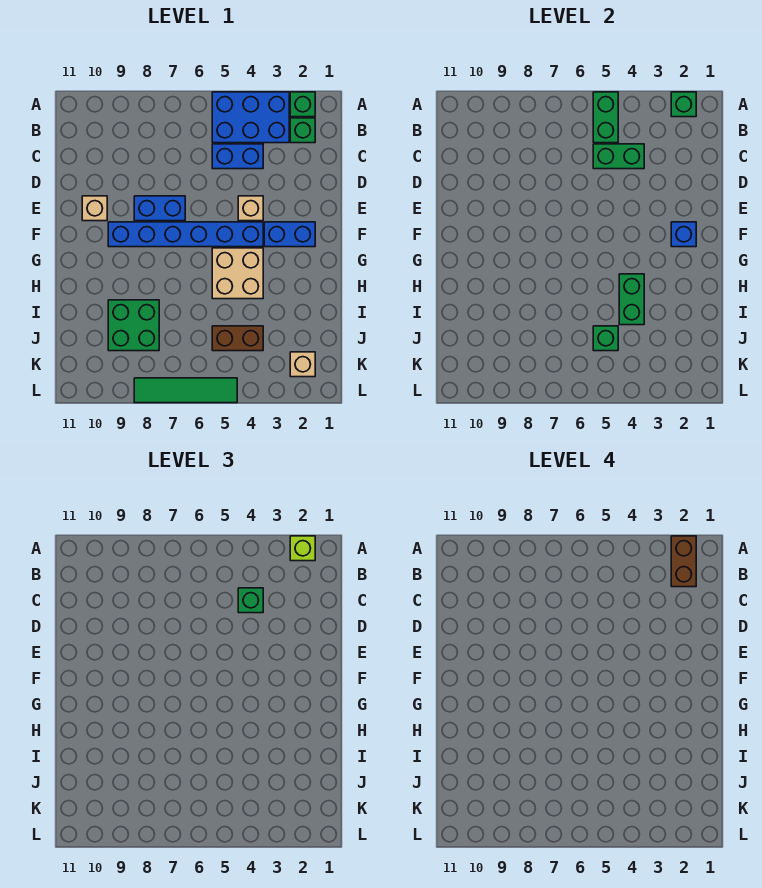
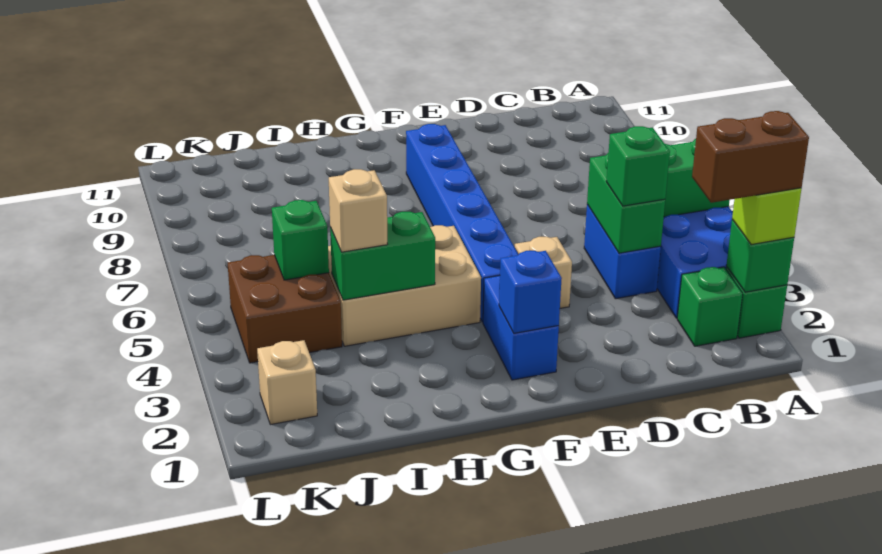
blue 1x2 brick [134,196,185,221] -> none
tan 1x1 brick [82,196,107,221] -> tan 1x1 brick moved to [329,169,387,252]
tan 2x2 brick [212,248,263,299] -> tan 2x3 brick [328,225,481,346]
green 2x2 brick [108,300,159,351] -> none
brown 1x2 brick [212,326,263,351] -> brown 2x2 brick [228,255,342,363]
green 1x4 tile [134,378,237,403] -> none

